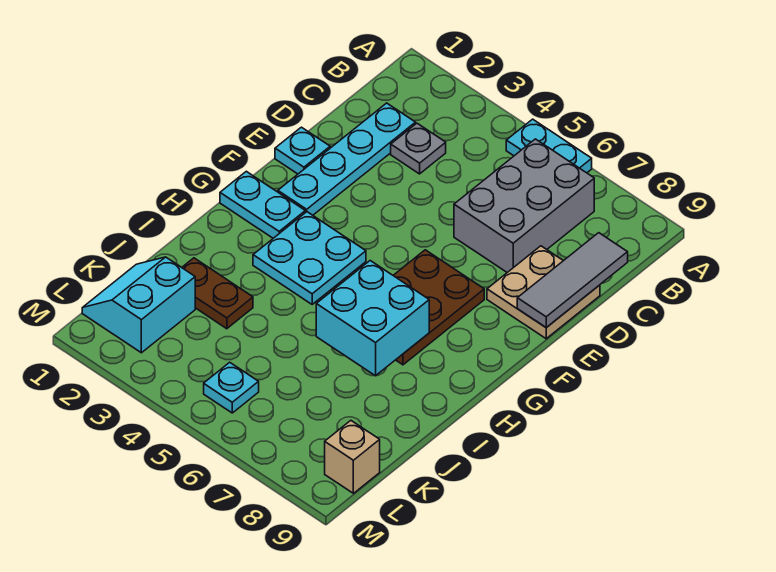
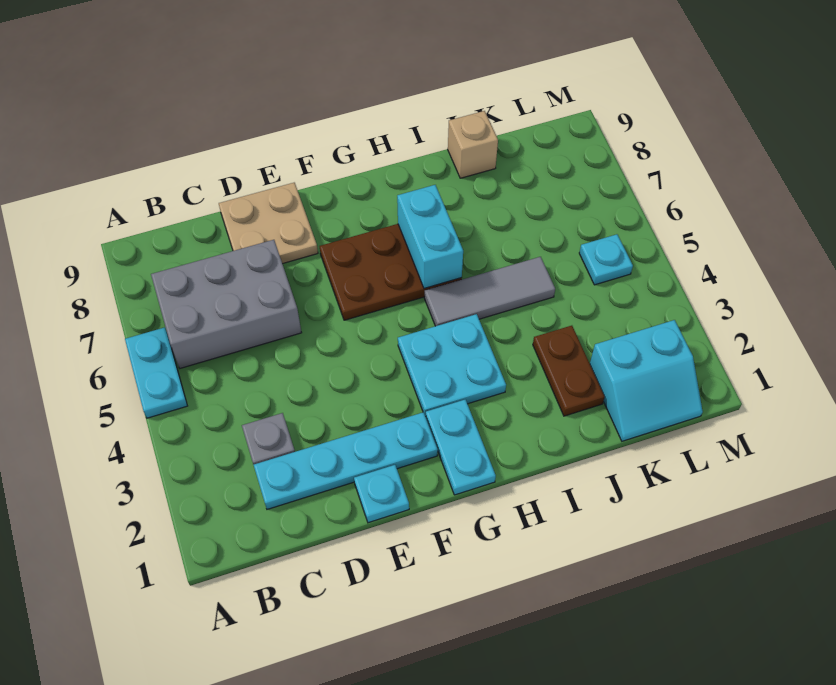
grey 1x3 tile [517,233,628,328] -> grey 1x3 tile moved to [424,257,555,326]
cyan 2x2 brick [316,261,429,376] -> cyan 1x2 brick [397,185,463,289]
tan 1x1 brick [325,421,380,493] -> tan 1x1 brick moved to [448,111,498,178]

